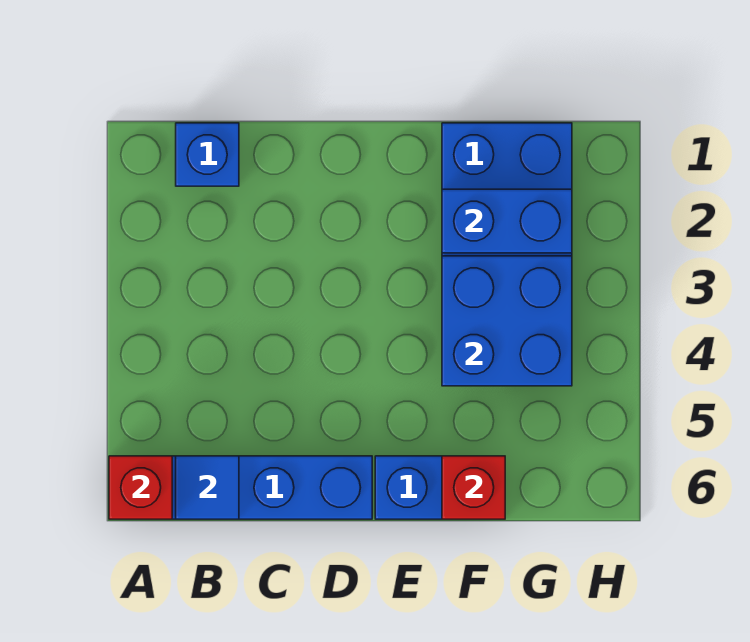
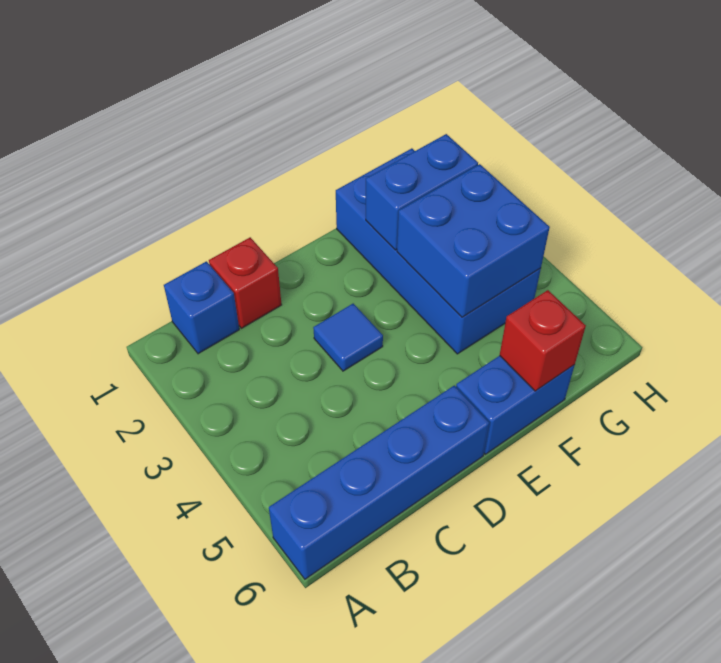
red 1x1 brick [109,456,172,519] -> red 1x1 brick moved to [209,237,282,328]
blue 1x1 tile [176,456,239,519] -> blue 1x1 tile moved to [313,304,383,371]

